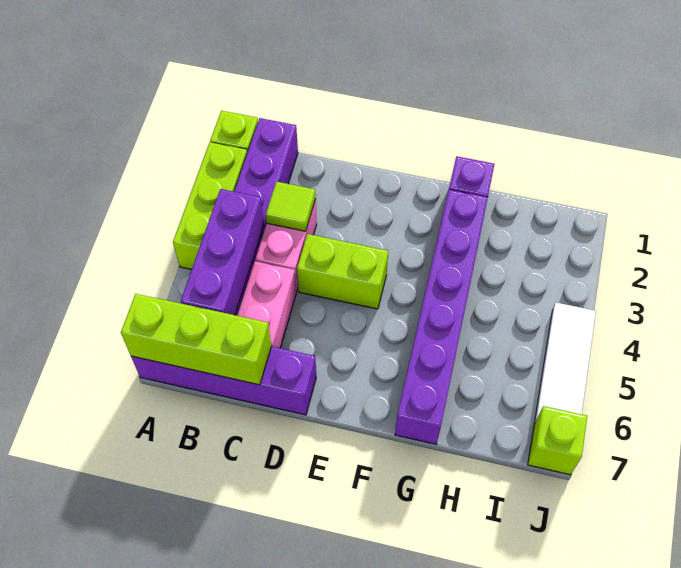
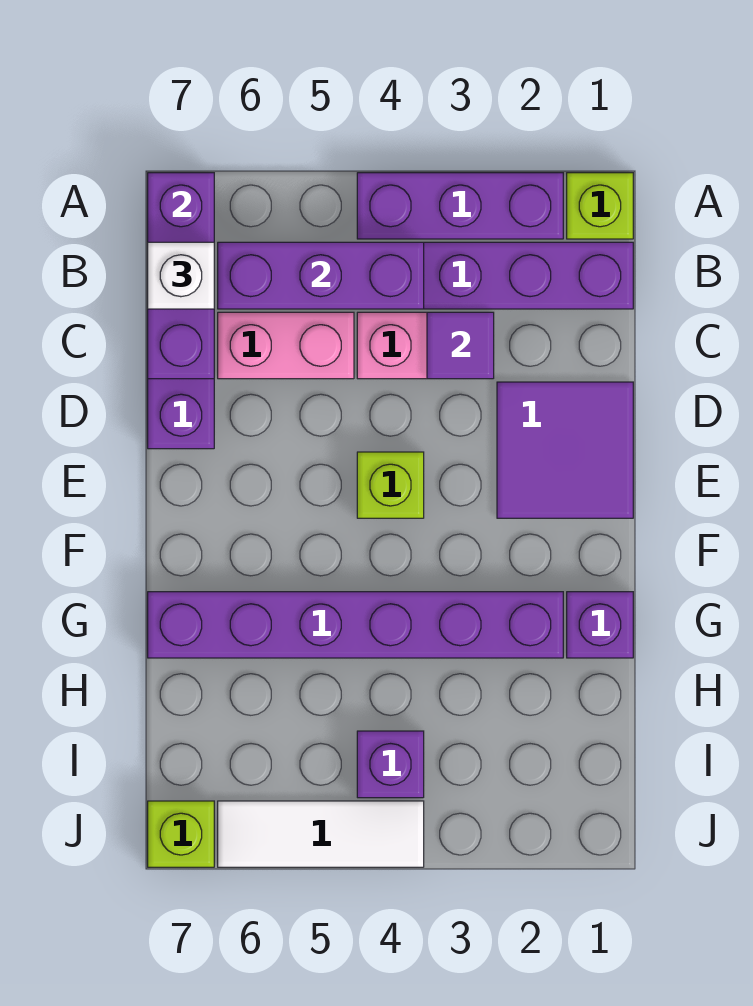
lime 1x3 brick [173,142,247,270] -> purple 1x3 brick [357,173,563,239]
lime 1x3 brick [121,294,271,385] -> purple 1x3 brick [148,173,214,379]
none -> white 1x1 brick [148,242,214,309]
lime 1x1 tile [266,182,316,231] -> purple 1x1 tile [427,312,494,379]
none -> purple 2x2 tile [497,382,633,518]
lime 1x2 brick [297,234,388,309] -> lime 1x1 brick [357,452,424,518]
none -> purple 1x1 brick [357,731,424,798]

